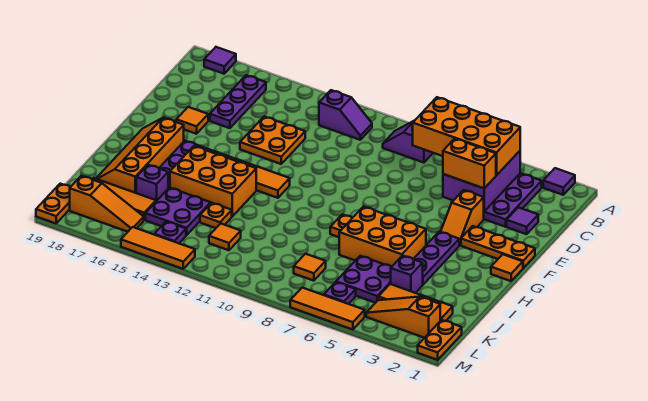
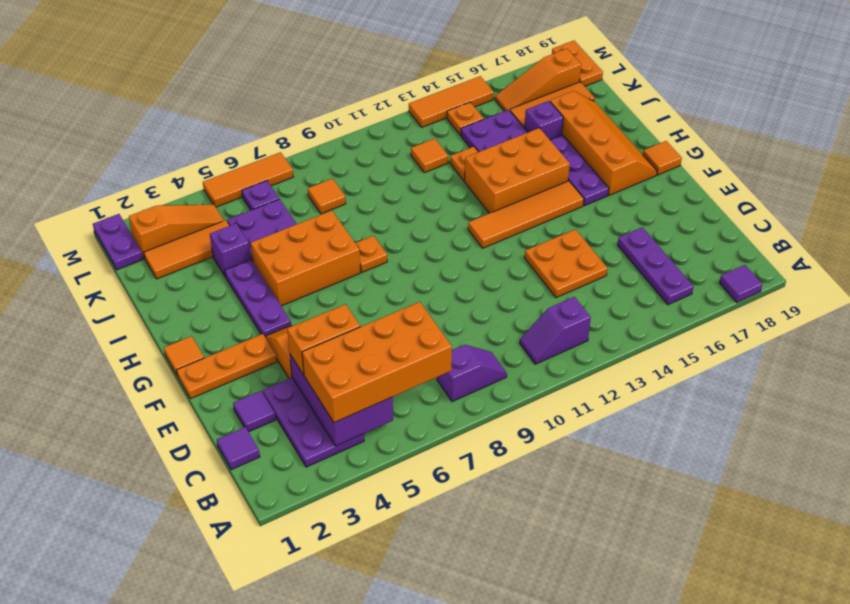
purple 1x1 tile [543,168,575,195] -> purple 1x1 tile moved to [217,427,260,470]
orange 1x1 tile [176,107,208,134] -> orange 1x1 tile moved to [643,141,682,175]
orange 1x2 plate [418,320,462,360] -> purple 1x2 plate [93,214,143,270]
purple 1x1 plate [154,222,186,243] -> orange 1x1 plate [447,102,484,135]

